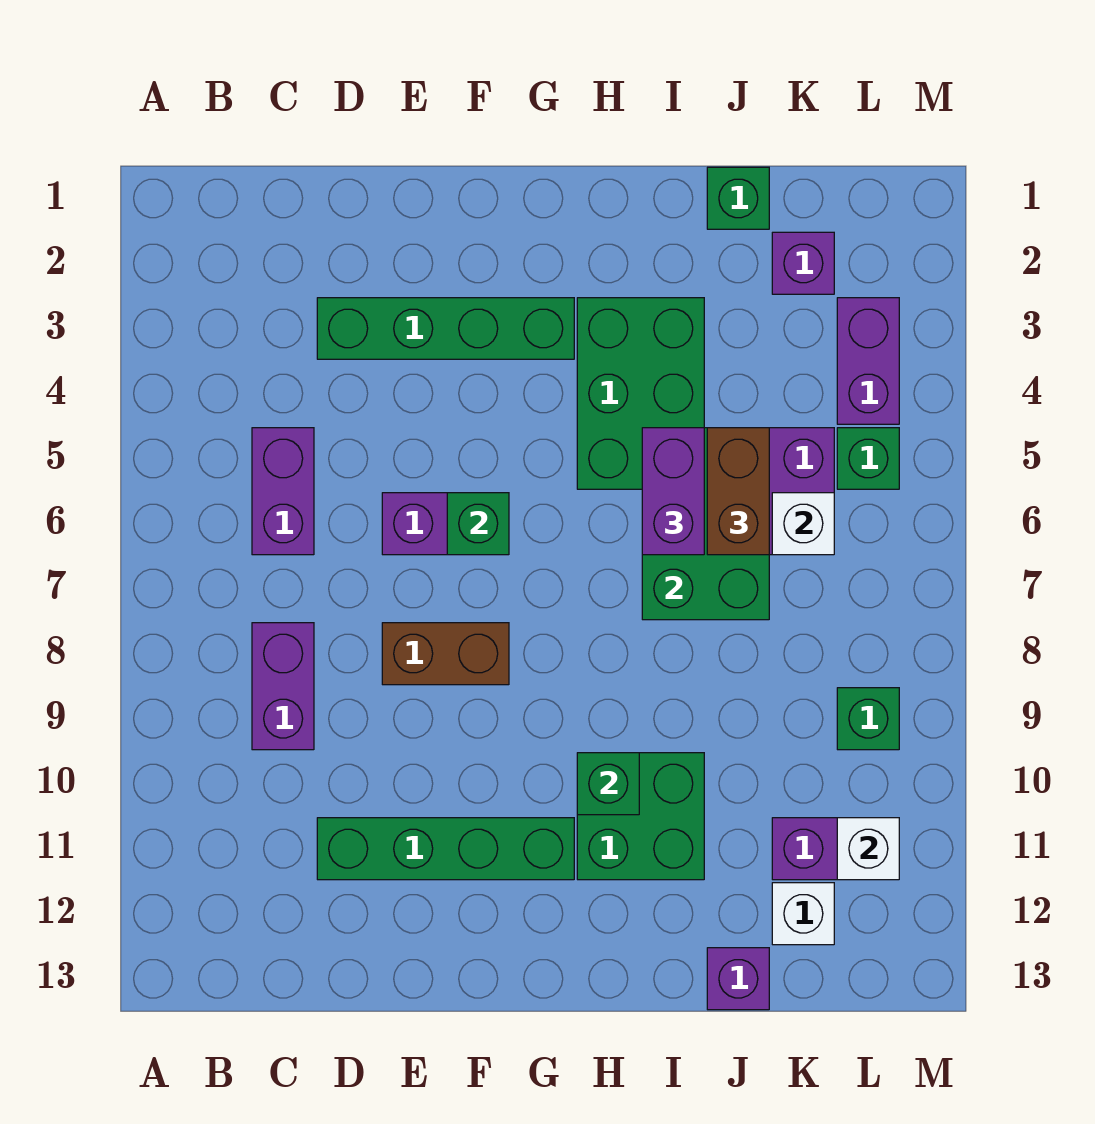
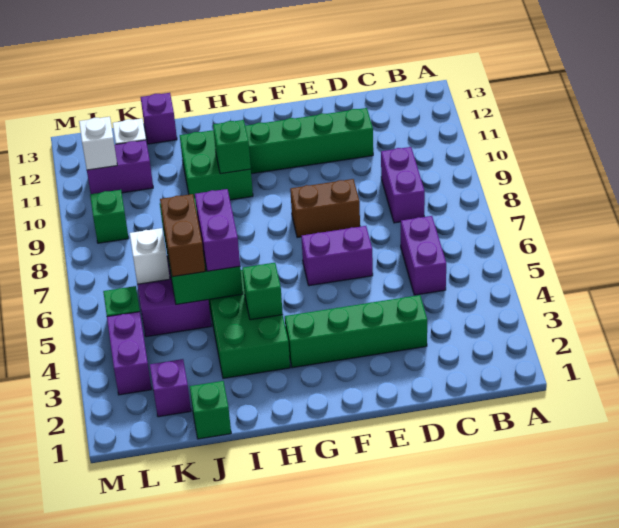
green 1x1 brick [447,493,509,555] -> green 1x1 brick moved to [242,263,283,320]

